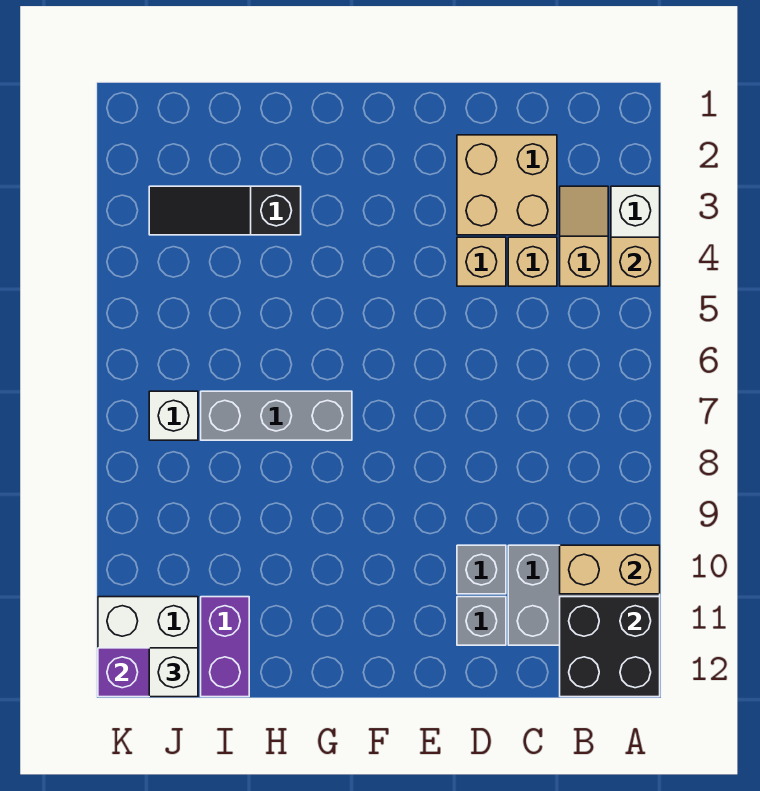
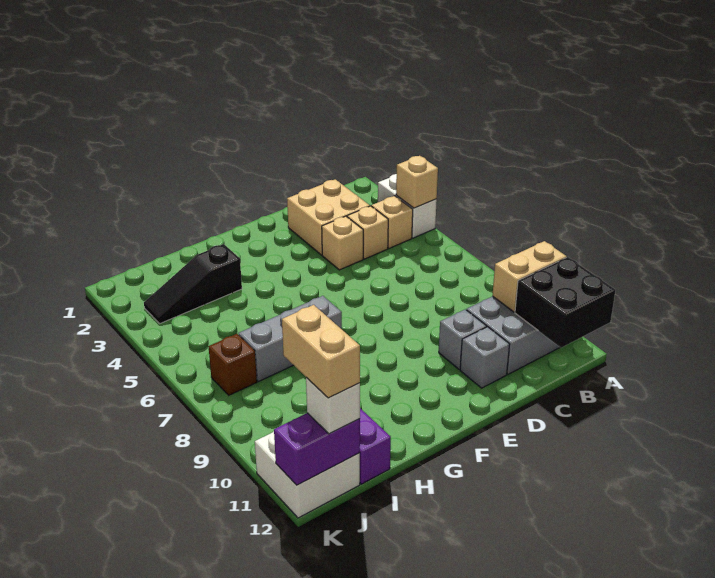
white 1x1 brick [149,391,198,440] -> brown 1x1 brick [208,334,257,395]
none -> tan 1x2 brick [282,305,360,398]

